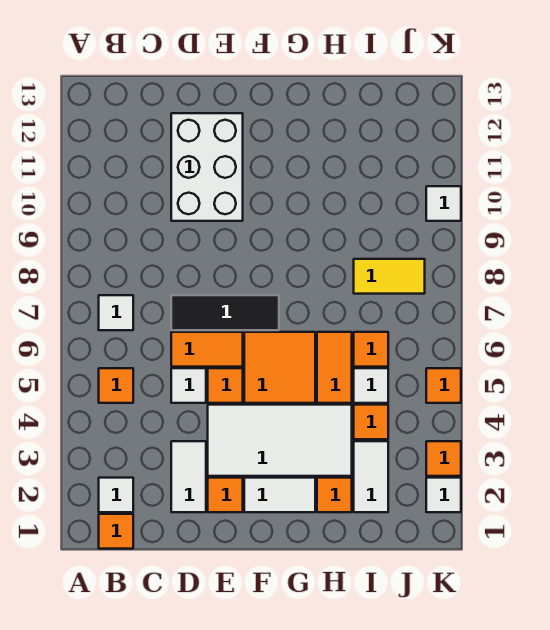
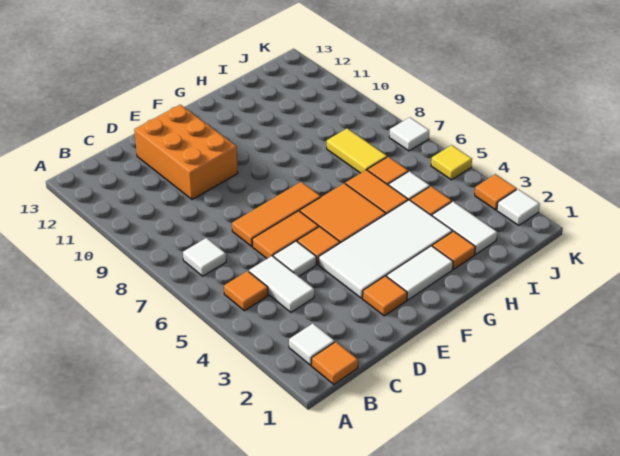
white 1x2 tile [171,441,206,512] -> white 1x2 tile moved to [249,256,314,312]
black 1x3 tile [171,295,279,330] -> orange 1x3 tile [232,182,321,246]
white 2x3 brick [171,113,243,221] -> orange 2x3 brick [134,105,238,200]
yellow 1x2 tile [354,259,425,294] -> yellow 1x2 tile turned to [327,128,387,173]
orange 1x1 tile [426,368,461,403] -> yellow 1x1 tile [431,145,472,180]
white 1x1 tile [426,186,461,221] -> white 1x1 tile moved to [389,117,429,151]

